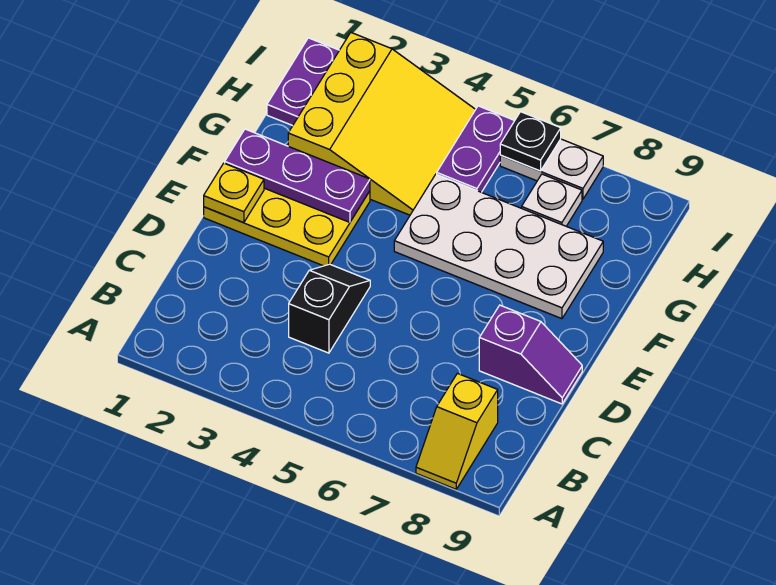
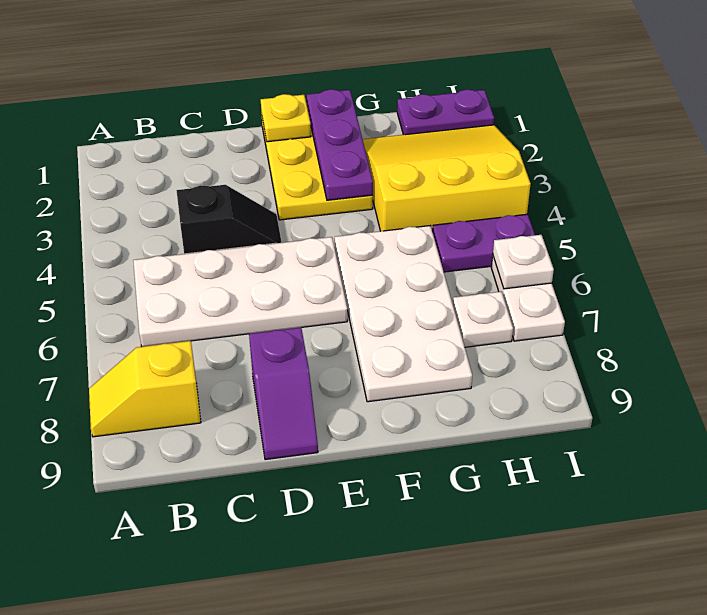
none -> white 2x4 plate [133,237,347,347]
yellow 3x3 slope [288,33,476,215] -> yellow 3x3 slope turned to [363,125,530,232]
black 1x1 plate [500,112,561,171] -> white 1x1 plate [493,235,554,289]

